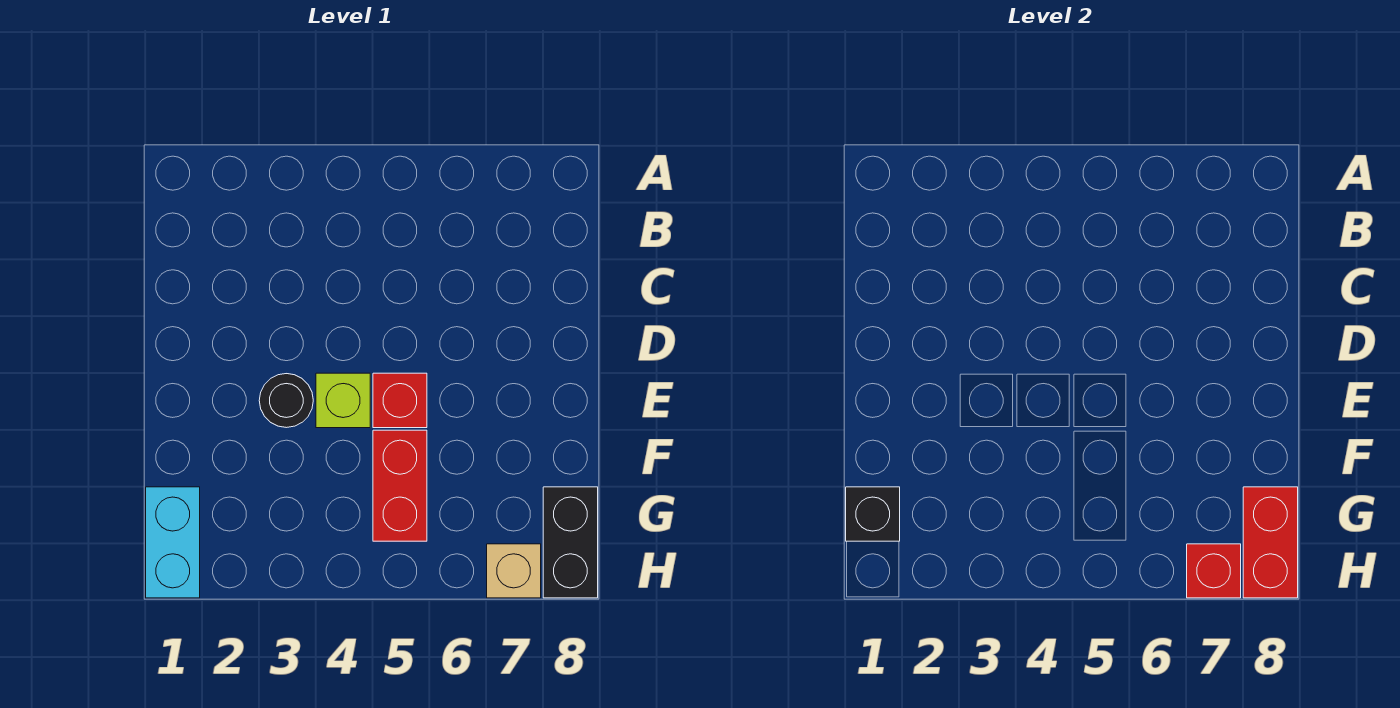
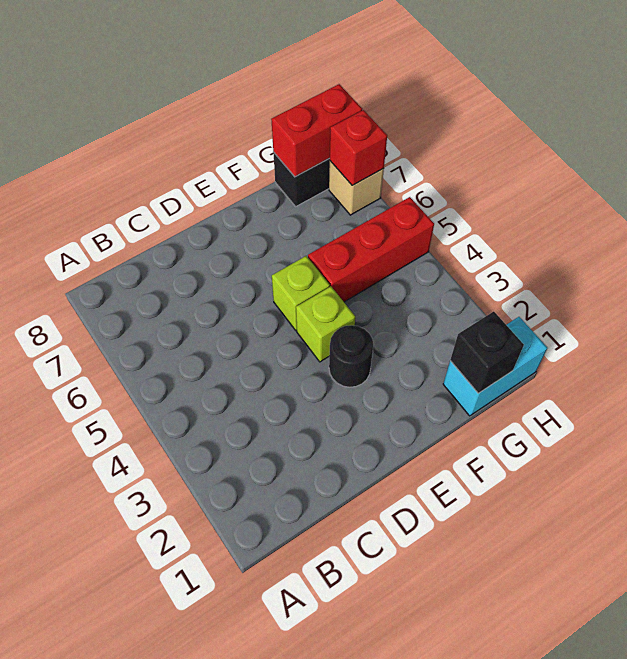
red 1x1 brick [373,373,427,428] -> lime 1x1 brick [272,256,330,330]
red 1x2 brick [373,430,427,541] -> red 1x3 brick [308,197,434,302]

